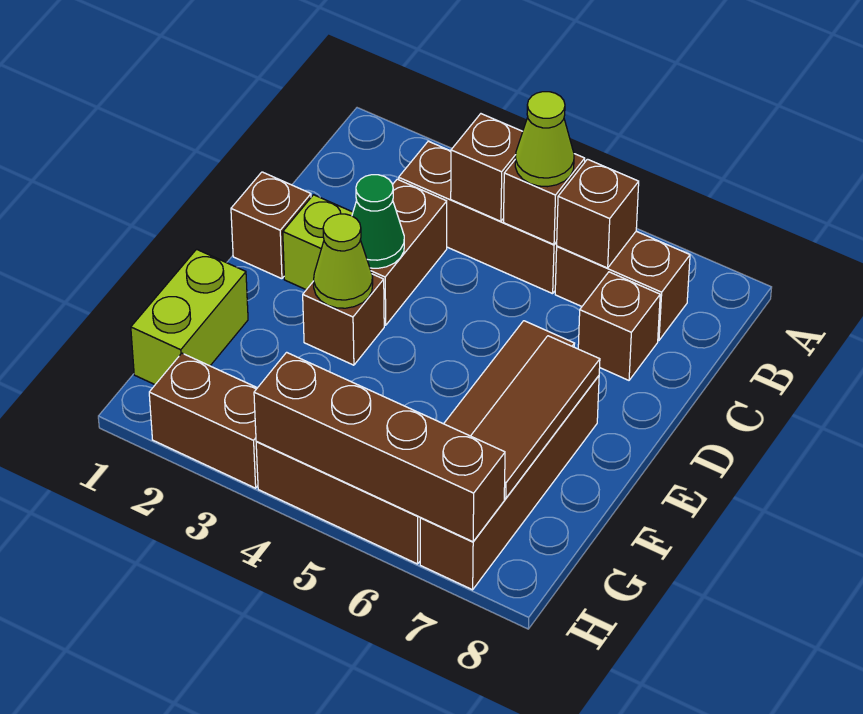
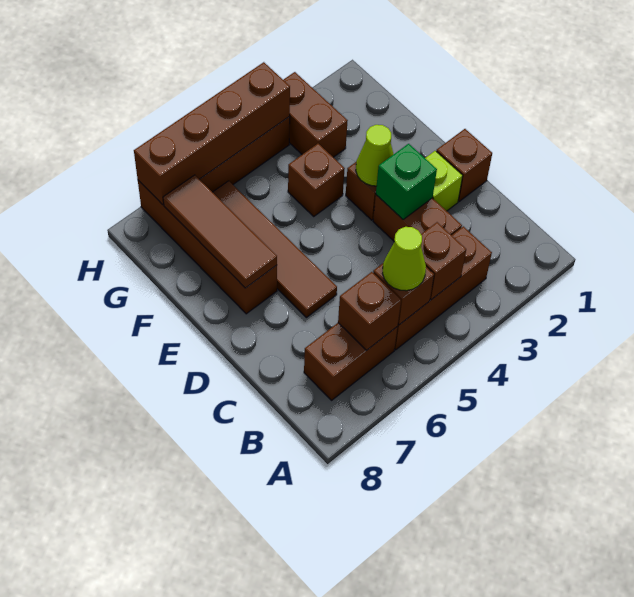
brown 1x1 brick [578,272,660,380] -> brown 1x1 brick moved to [288,144,345,216]
green 1x1 cone [352,175,404,268] -> green 1x1 brick [376,144,437,219]
lime 1x2 brick [131,249,248,385] -> none
brown 1x2 brick [149,353,258,488] -> brown 1x2 brick turned to [284,72,348,157]

